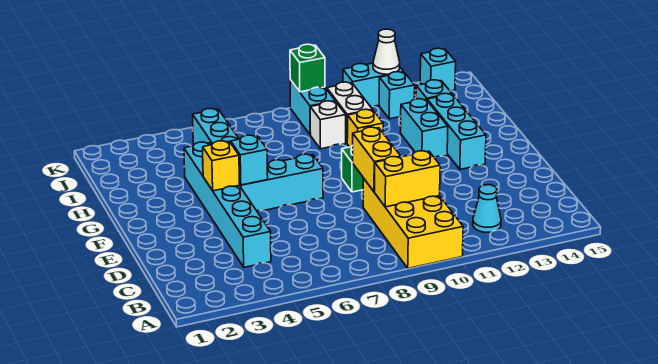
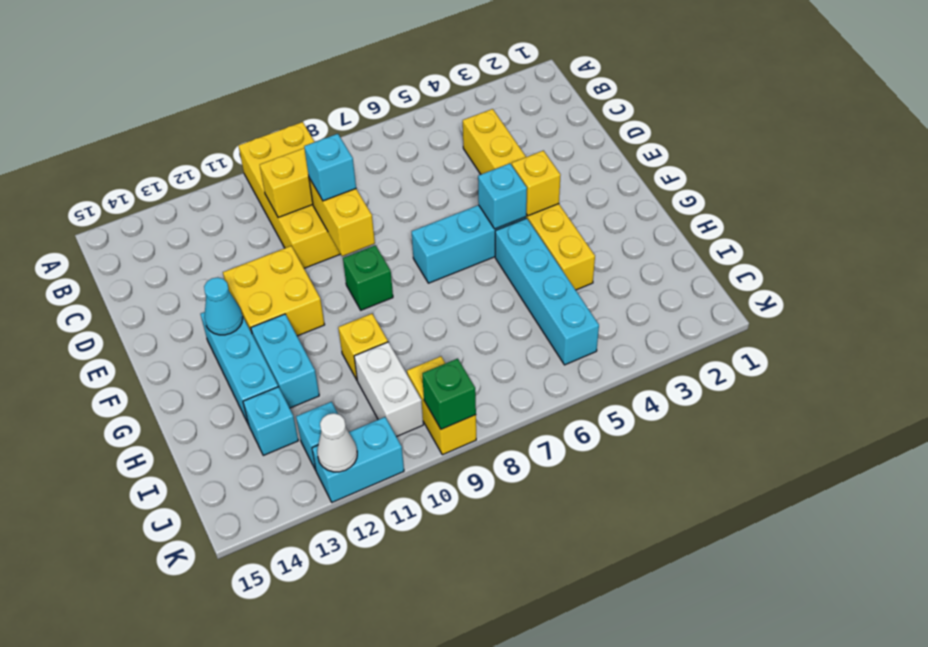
cyan 1x1 cone [473,185,501,232] -> cyan 1x1 cone moved to [204,277,243,335]
cyan 1x6 brick [184,142,271,267] -> yellow 1x6 brick [463,109,595,290]
none -> yellow 2x2 brick [223,246,325,336]
white 1x1 brick [310,101,346,149] -> none
cyan 1x2 brick [290,80,335,135] -> yellow 1x2 brick [407,356,476,455]
cyan 1x1 brick [420,48,456,91] -> cyan 1x1 brick moved to [304,134,356,201]

